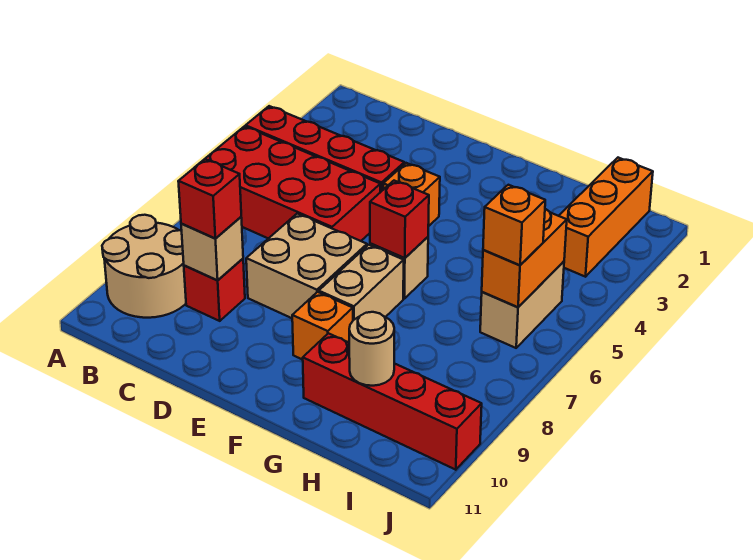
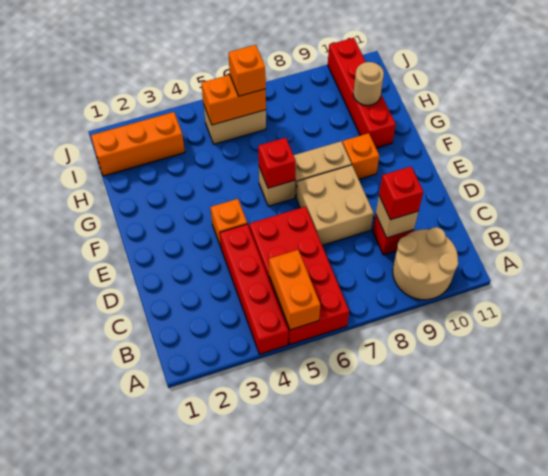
none -> orange 1x2 brick [269,250,320,330]

